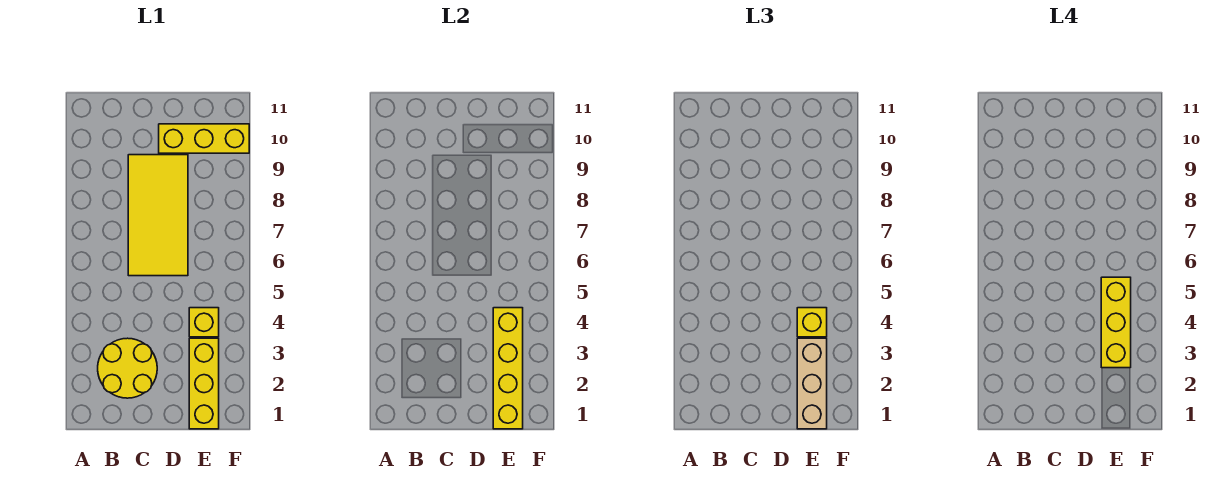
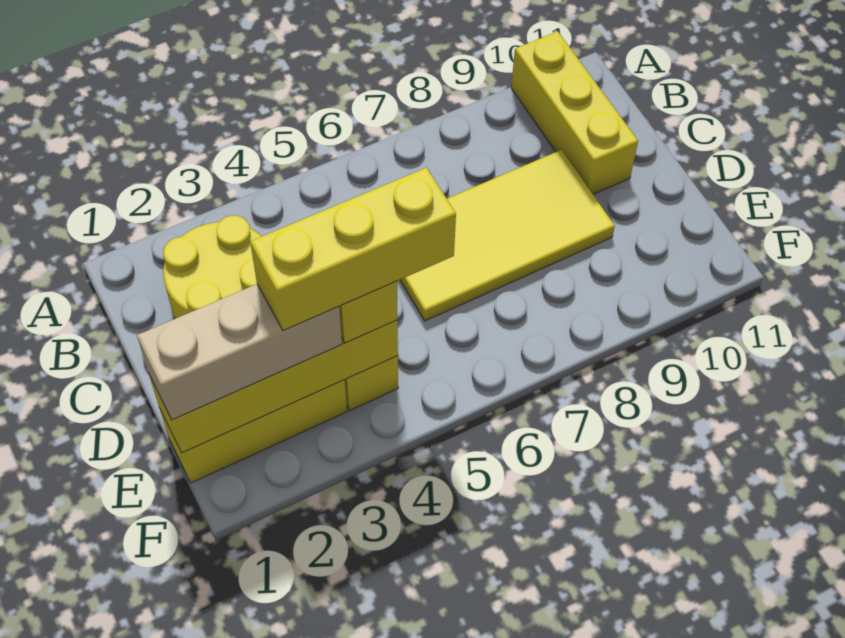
yellow 1x3 brick [159,124,249,153] -> yellow 1x3 brick moved to [511,31,638,194]

